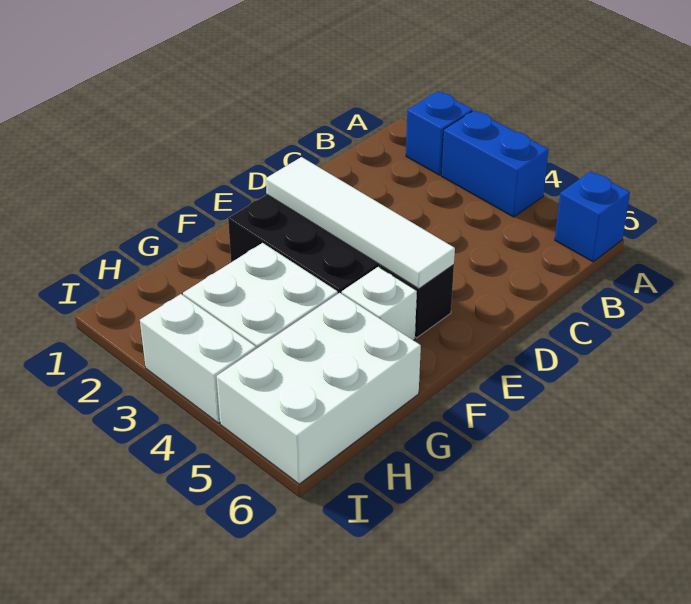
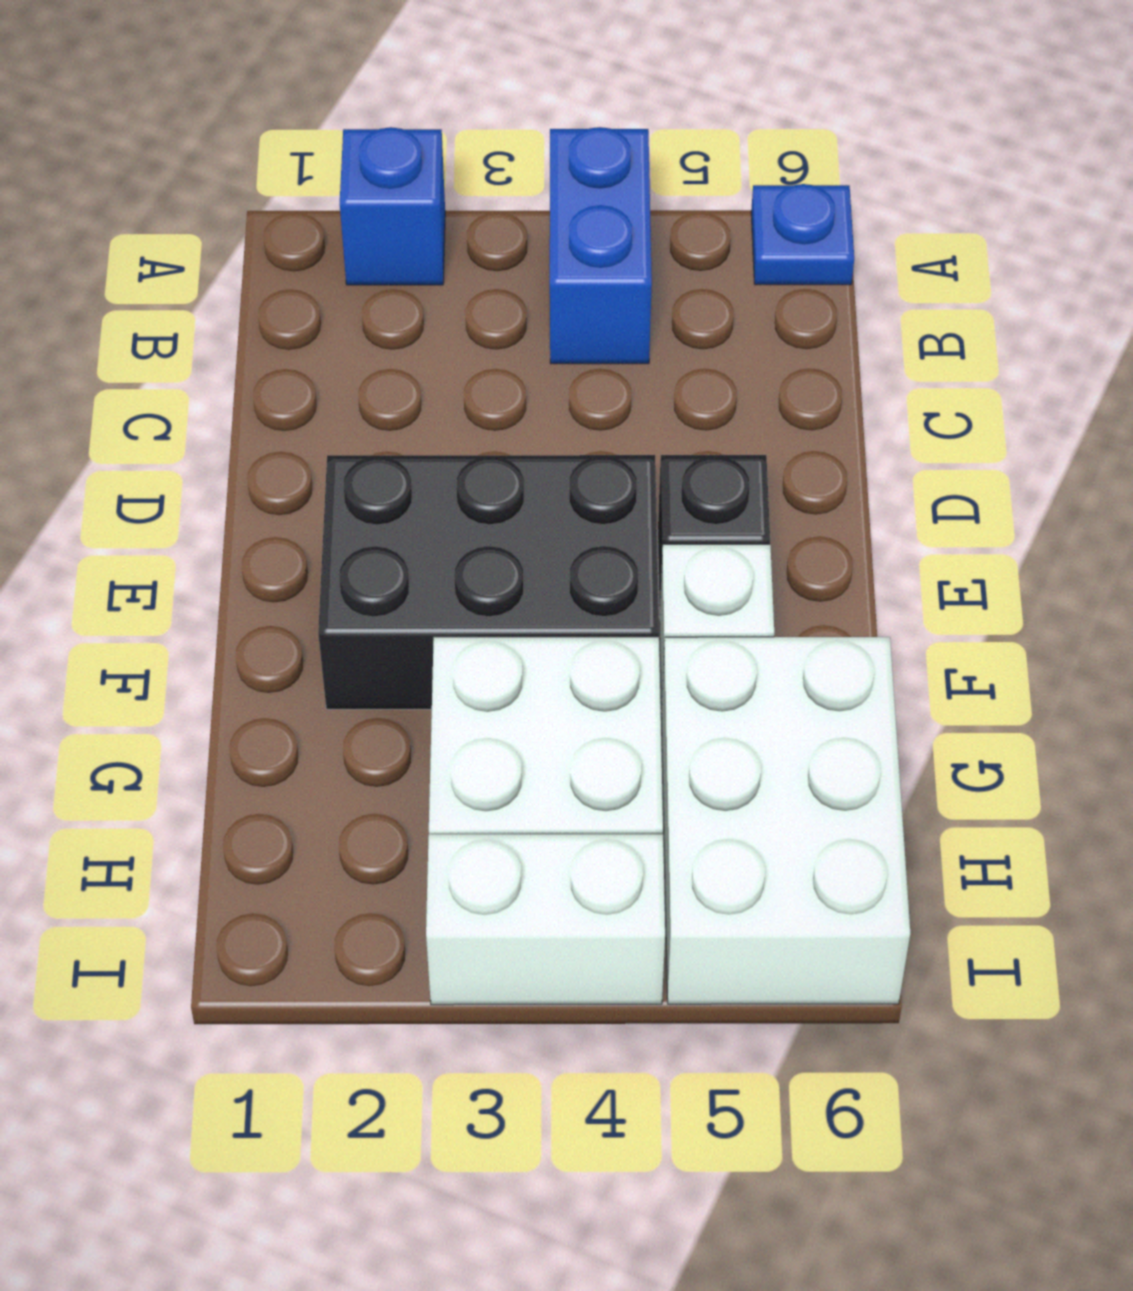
blue 1x2 brick [441,110,548,217] -> blue 1x2 brick turned to [550,127,652,364]
blue 1x1 brick [555,171,630,262] -> blue 1x1 plate [751,184,854,285]
white 1x4 tile [266,157,455,289] -> none

